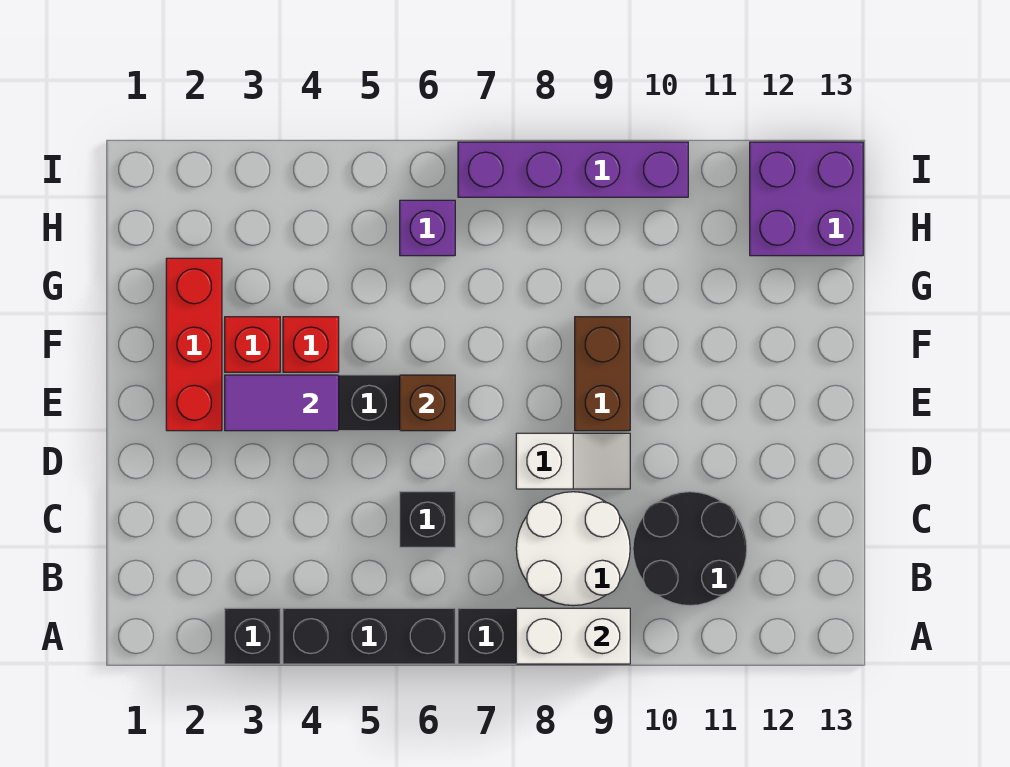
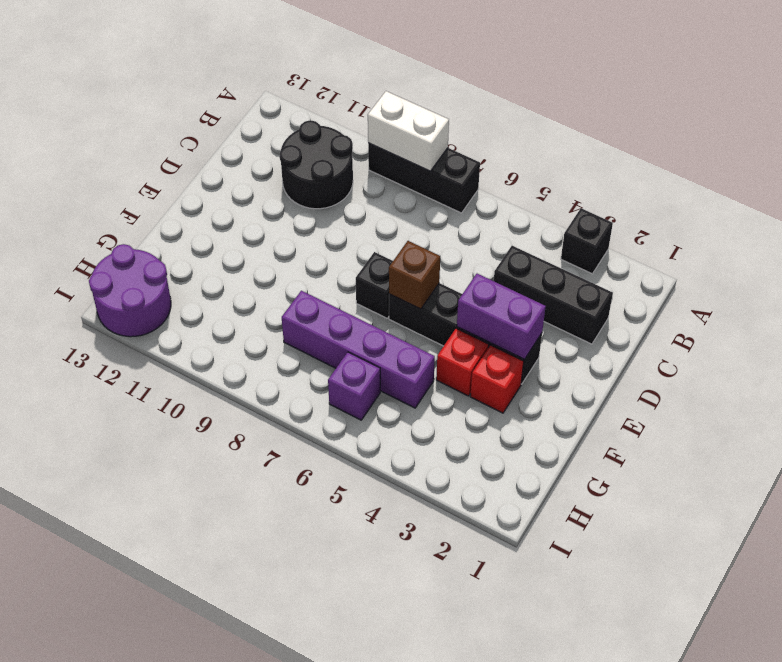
black 1x3 brick [283,608,455,664] -> black 1x3 brick moved to [494,246,613,344]
white 2x2 round brick [516,492,630,606] -> none
black 1x1 brick [400,492,455,547] -> black 1x1 brick moved to [356,252,393,318]
white 1x2 slope [516,433,630,489] -> none
red 1x3 brick [166,258,222,431] -> none
purple 1x2 tile [225,375,339,431] -> purple 1x2 brick [457,274,546,359]
brown 1x2 brick [575,317,630,431] -> none
purple 2x2 brick [750,142,863,256] -> purple 2x2 round brick [89,244,171,337]
purple 1x4 brick [458,142,688,197] -> purple 1x4 brick moved to [282,291,435,408]

